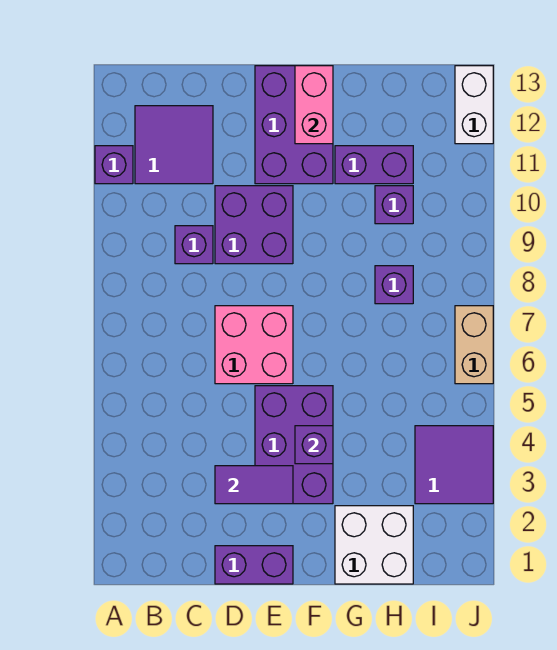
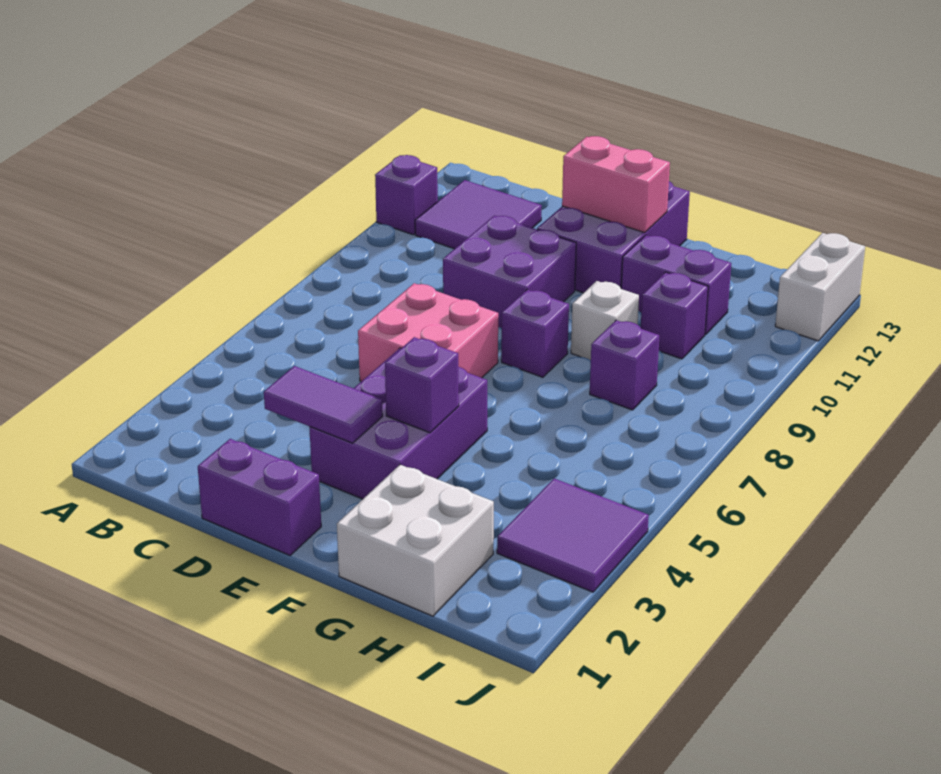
purple 1x1 brick [175,226,213,264] -> purple 1x1 brick moved to [501,290,569,377]
pink 1x2 brick [295,66,333,144] -> pink 1x2 brick turned to [562,136,670,233]
none -> white 1x1 brick [571,281,639,360]
tan 1x2 brick [455,306,493,384] -> none

